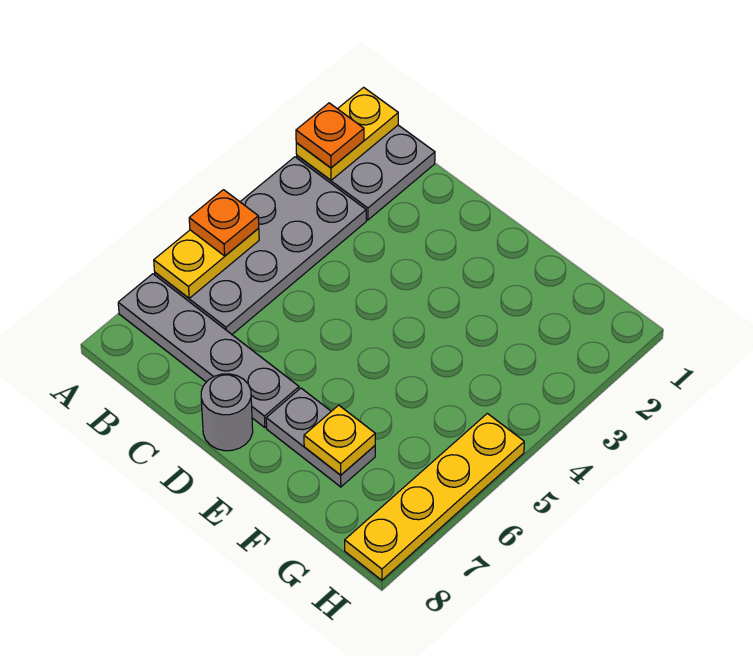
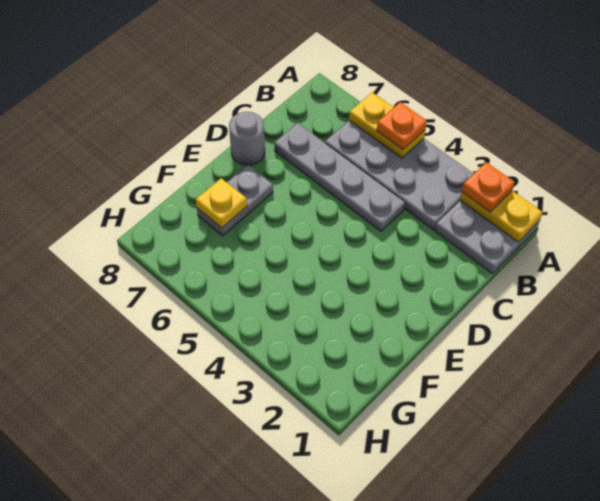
grey 1x4 plate [118,274,299,428] -> grey 1x4 plate turned to [274,123,405,231]
yellow 1x4 plate [345,413,524,580] -> none

